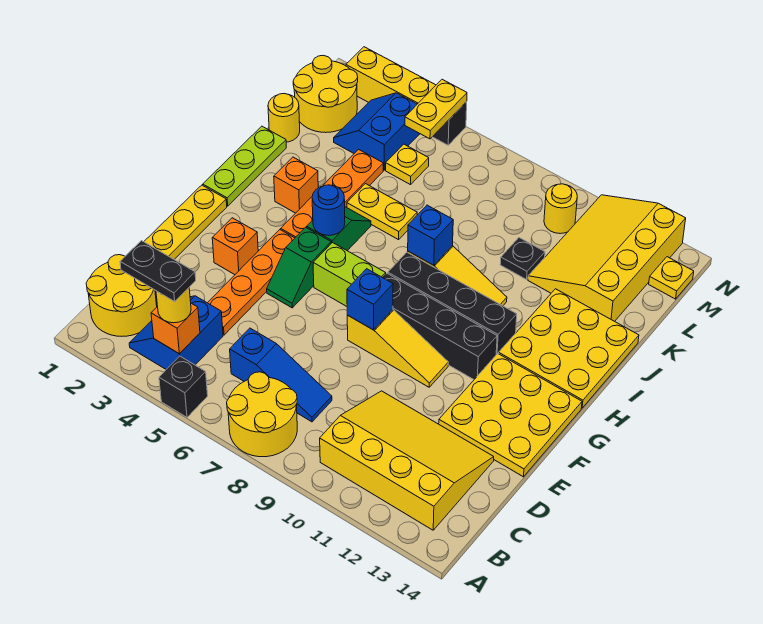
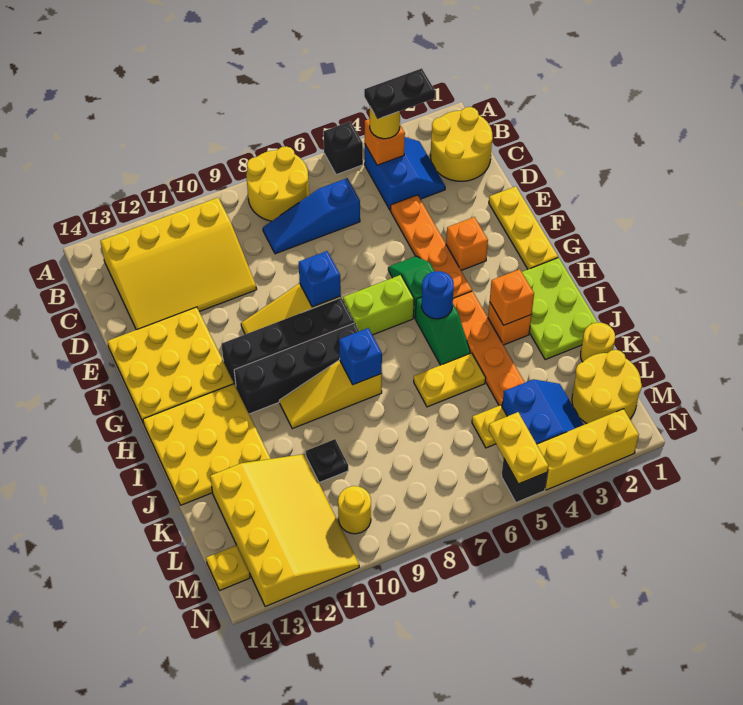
lime 1x3 plate [203,126,286,206] -> lime 2x3 plate [522,258,598,360]
none -> orange 1x1 brick [490,269,534,325]

